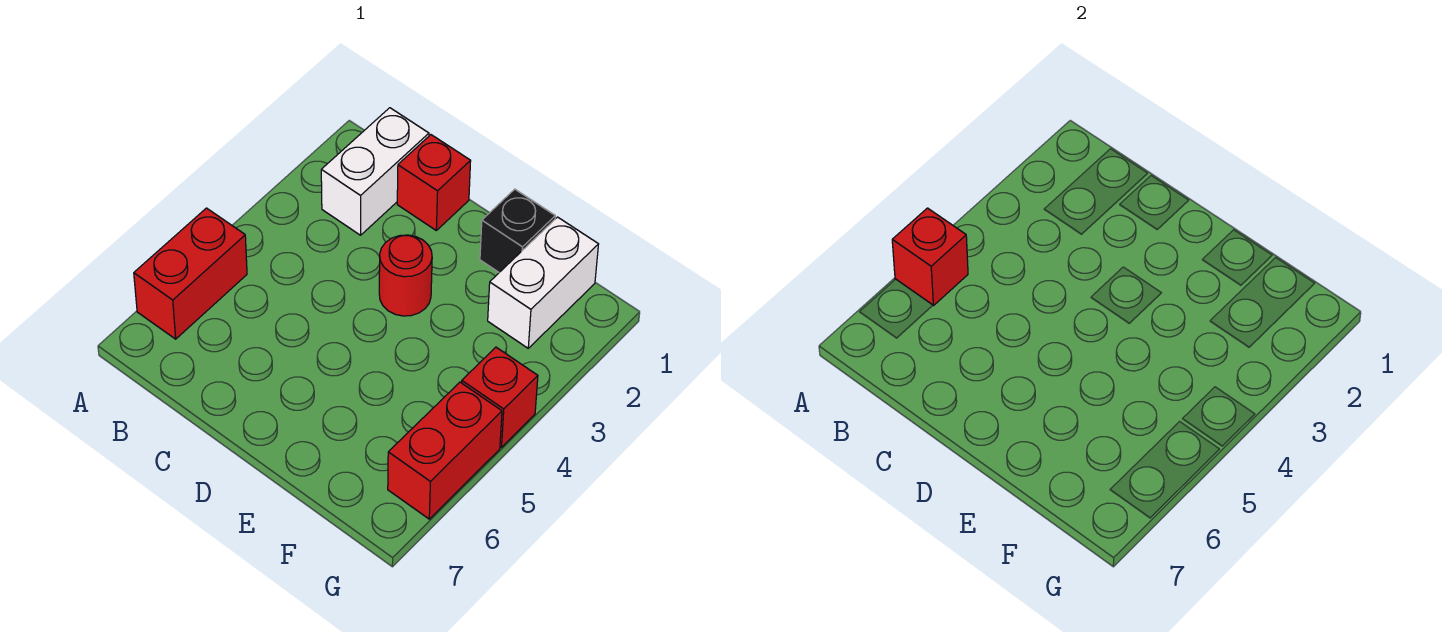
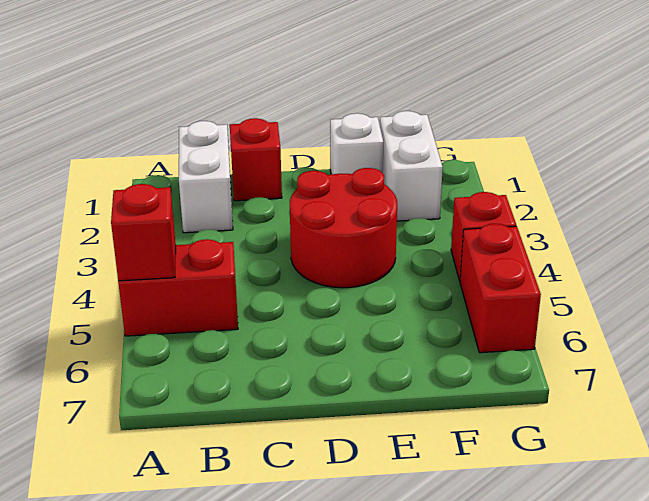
red 1x2 brick [134,208,247,339] -> red 1x2 brick turned to [118,239,238,336]
red 1x1 round brick [379,235,432,316] -> red 2x2 round brick [290,168,397,288]
black 1x1 brick [480,189,555,272] -> white 1x1 brick [330,113,383,174]

